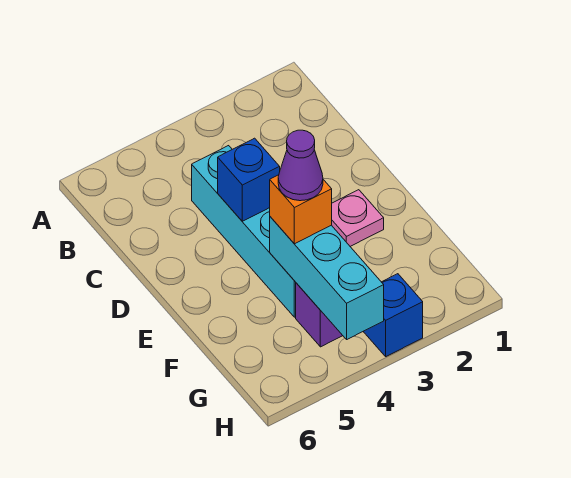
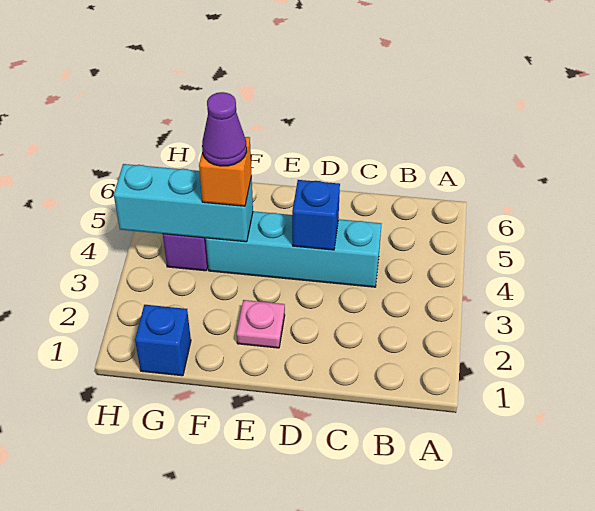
blue 1x1 brick [363,274,423,356] -> blue 1x1 brick moved to [135,305,191,376]

